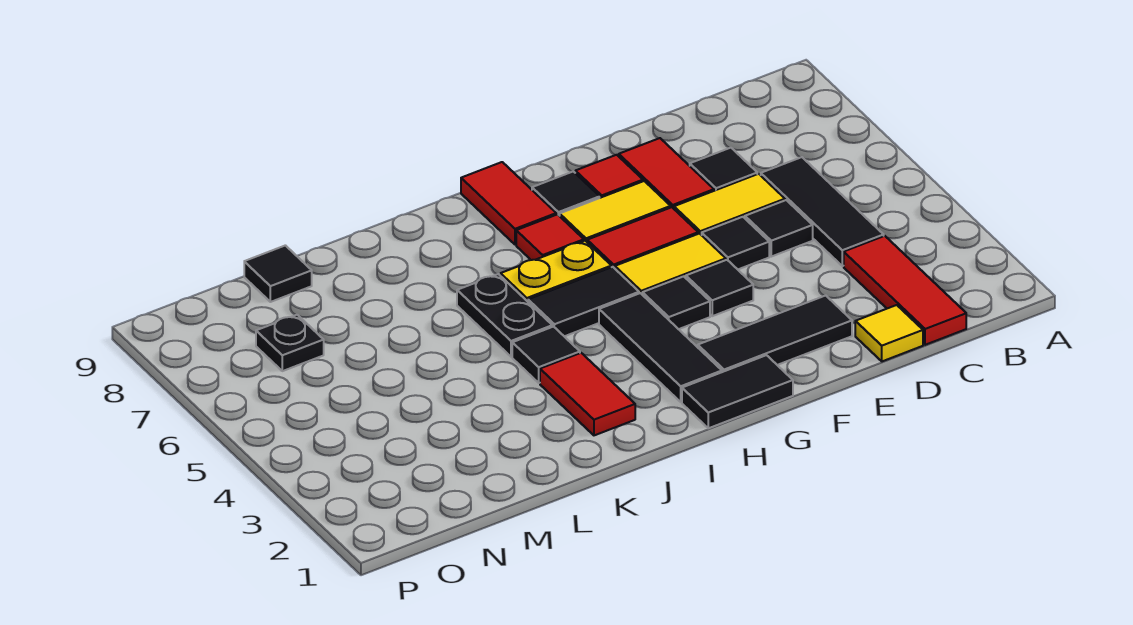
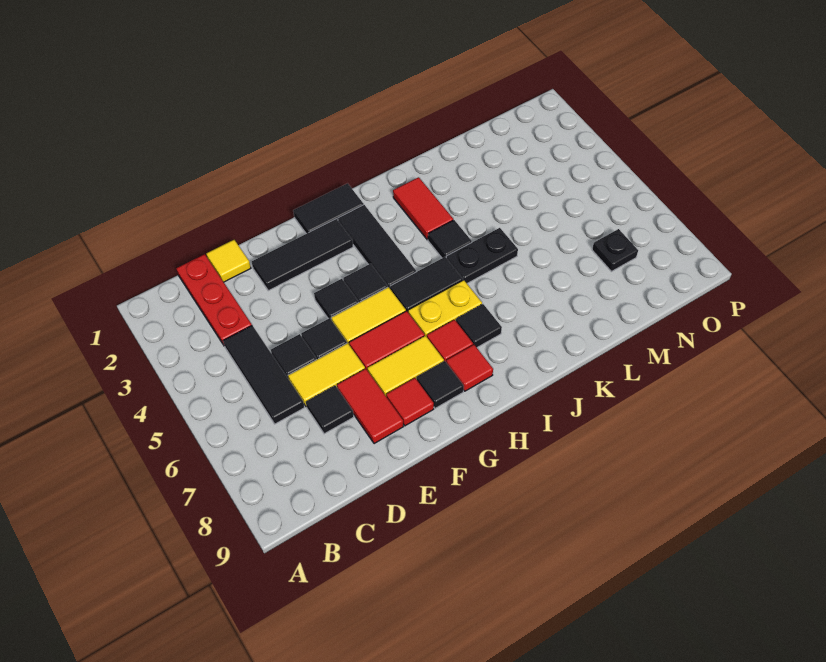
red 1x3 tile [844,236,966,345] -> red 1x3 plate [176,254,252,345]
red 1x2 tile [461,162,556,245] -> red 1x1 tile [446,345,493,391]
black 1x2 plate [457,274,552,357] -> black 1x2 plate turned to [446,228,518,283]
black 1x1 tile [244,245,312,302] -> black 1x1 tile moved to [456,304,502,347]

